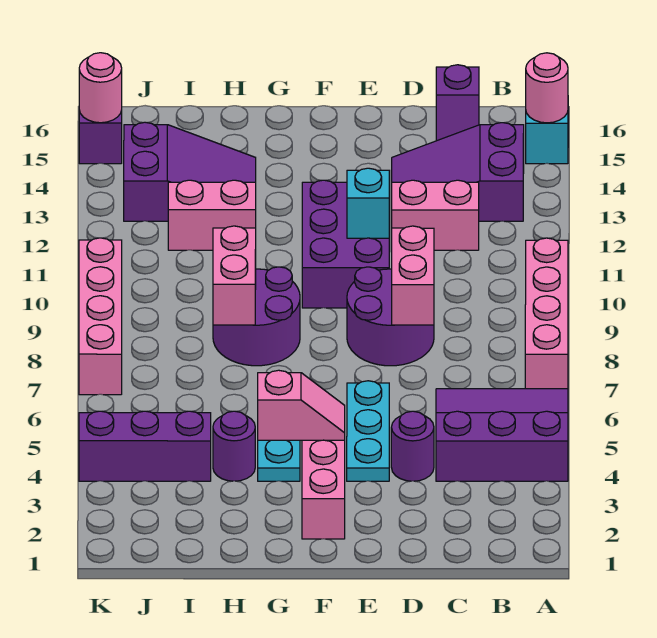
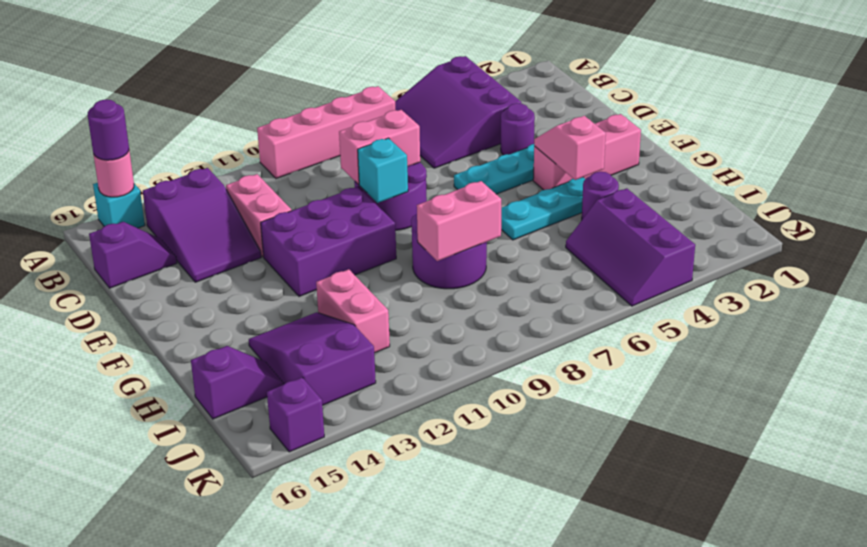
none -> purple 1x1 round brick [88,100,129,160]
cyan 1x1 brick [347,168,390,238] -> cyan 1x1 brick moved to [358,138,408,203]
none -> purple 1x2 slope [191,346,284,419]
pink 1x4 brick [79,238,122,395] -> none
pink 1x1 round brick [79,53,122,123] -> none

